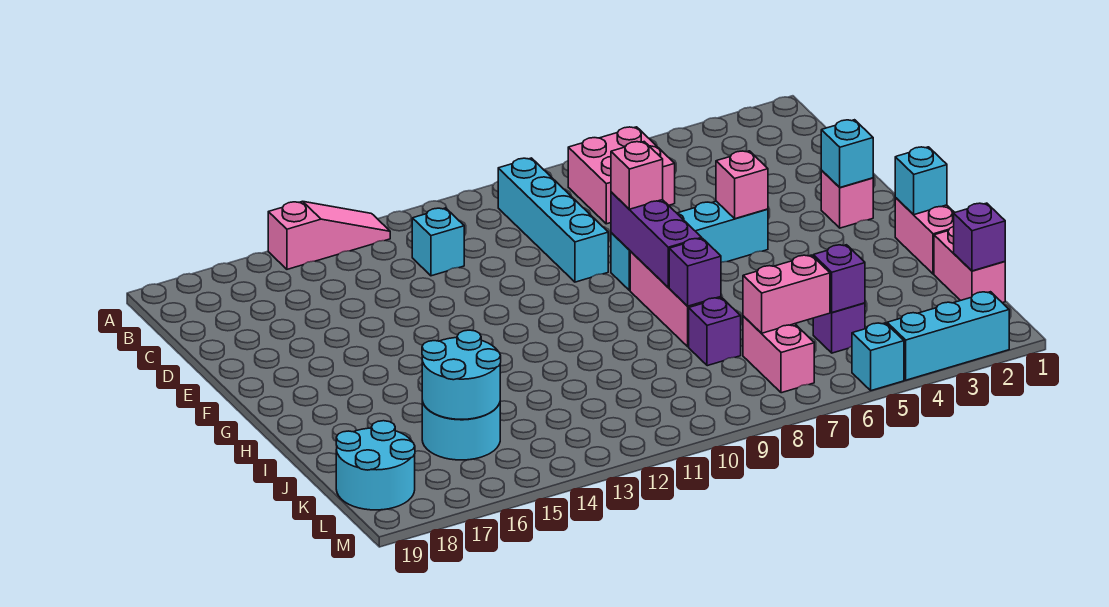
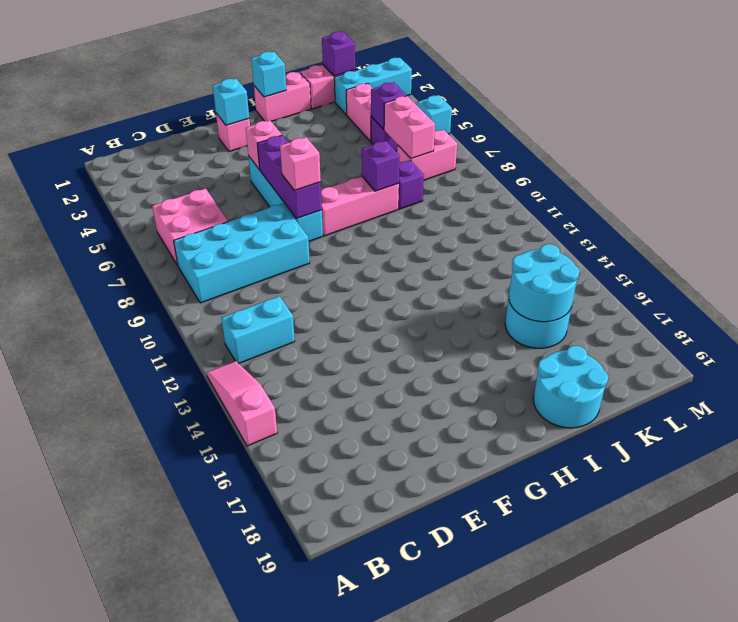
cyan 1x4 brick [498,158,608,282] -> cyan 2x4 brick [174,203,310,303]
cyan 1x1 brick [412,208,464,276] -> cyan 1x2 brick [221,296,295,364]
purple 1x3 brick [611,192,702,287] -> purple 1x3 brick turned to [257,135,322,219]
none -> pink 1x2 brick [346,83,373,142]
cyan 2x2 round brick [336,421,415,510] -> cyan 2x2 round brick moved to [533,346,608,428]
cyan 1x3 brick [887,292,1009,380] -> cyan 1x3 brick turned to [334,58,412,115]

